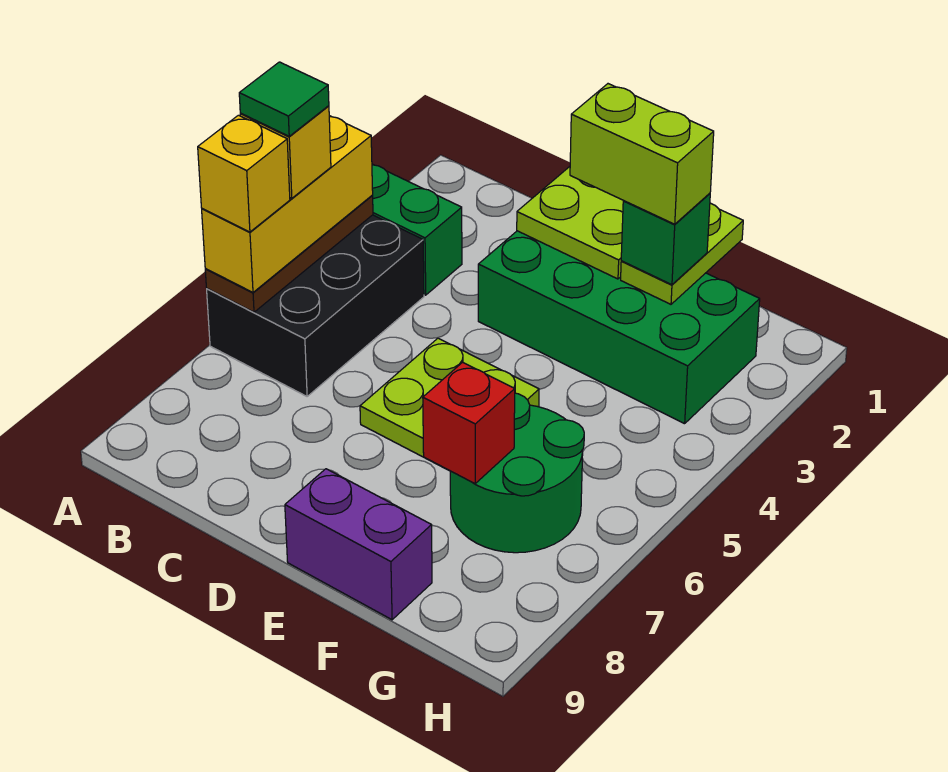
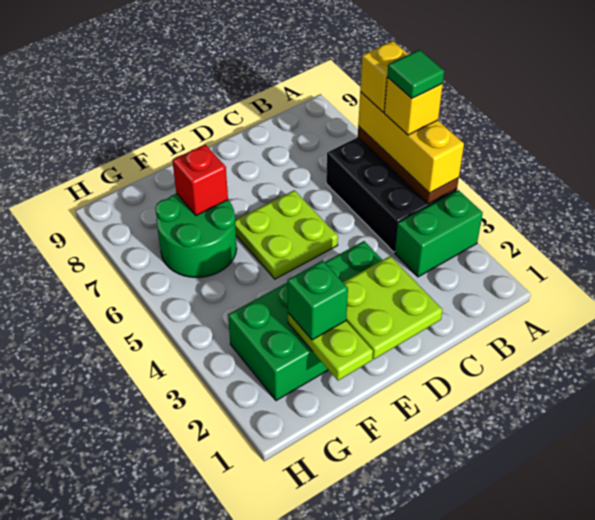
lime 1x2 brick [570,84,714,224] -> none
purple 1x2 brick [285,469,432,620] -> none

